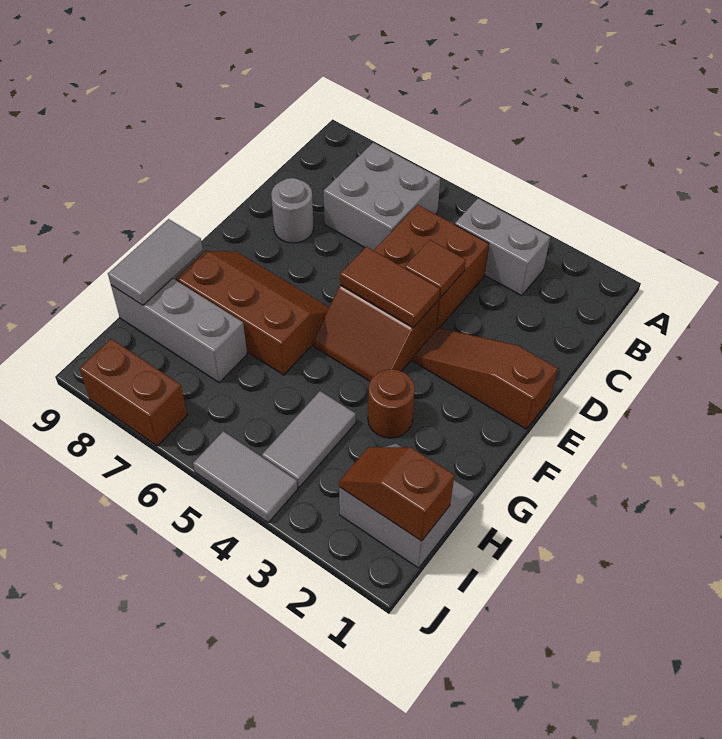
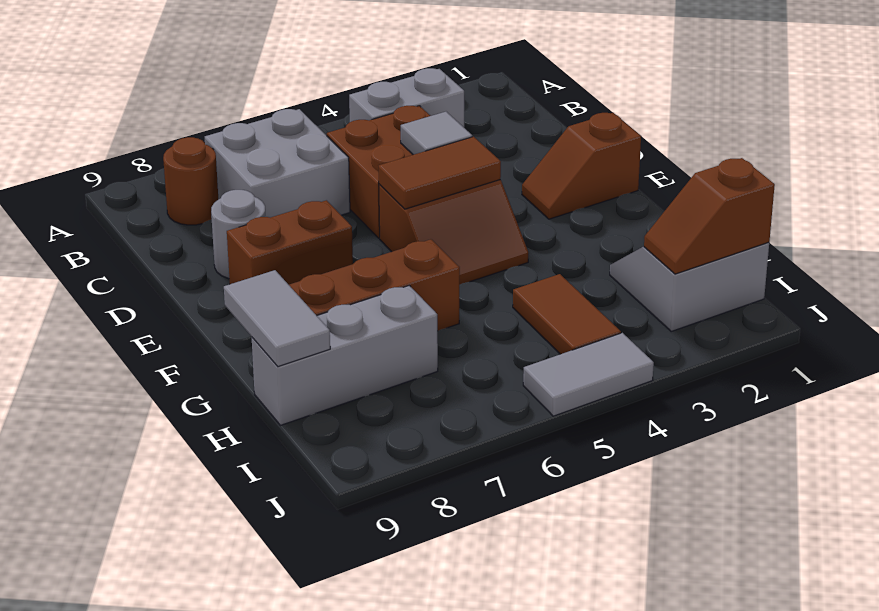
brown 1x1 tile [405,240,466,298] -> grey 1x1 tile [401,112,472,155]
brown 1x3 slope [413,328,558,429] -> brown 1x2 slope [522,113,641,219]
brown 1x1 round brick [368,369,415,438] -> brown 1x1 round brick moved to [163,137,218,225]
grey 1x2 tile [262,391,356,488] -> brown 1x2 tile [513,274,621,354]
brown 1x2 brick [79,339,187,446] -> brown 1x2 brick moved to [227,200,353,285]

